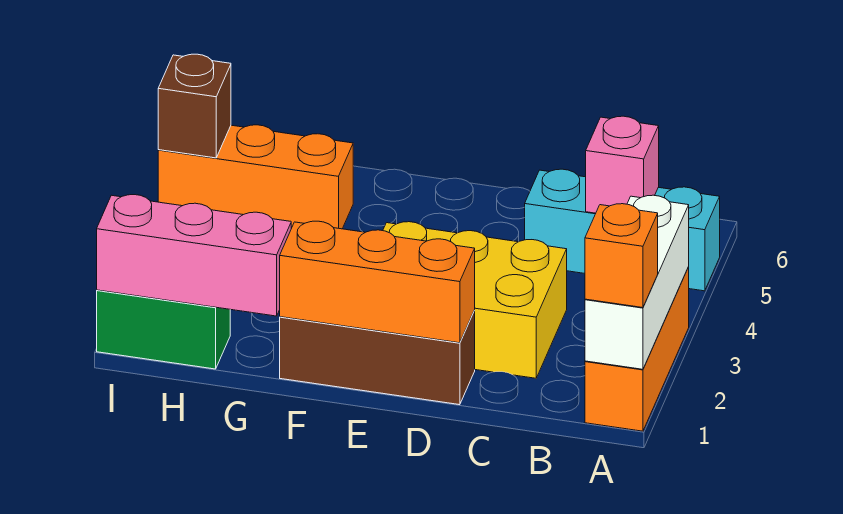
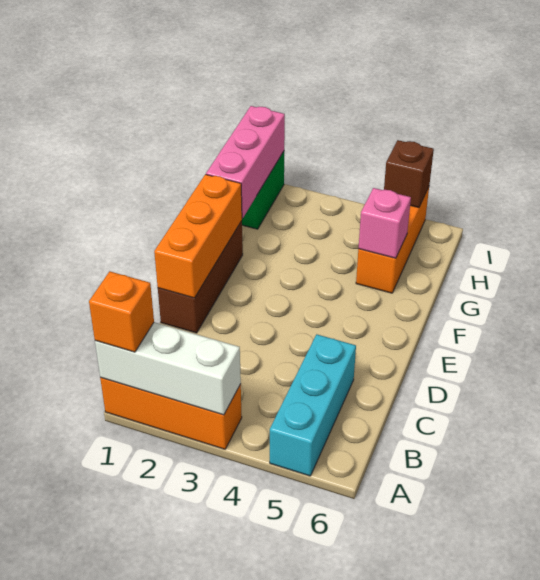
pink 1x1 brick [586,116,659,213] -> pink 1x1 brick moved to [358,188,411,258]
yellow 2x3 brick [383,222,567,378] -> none

